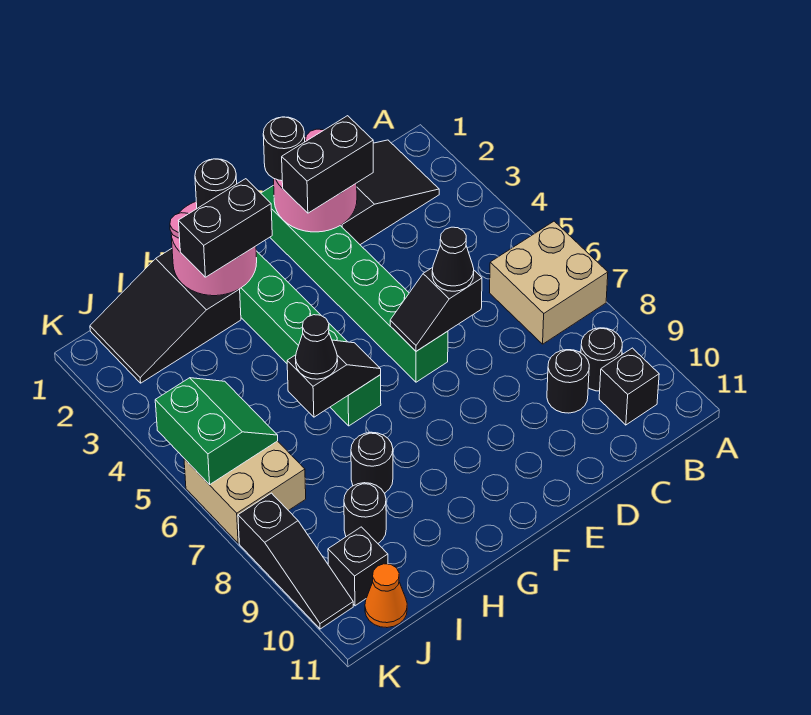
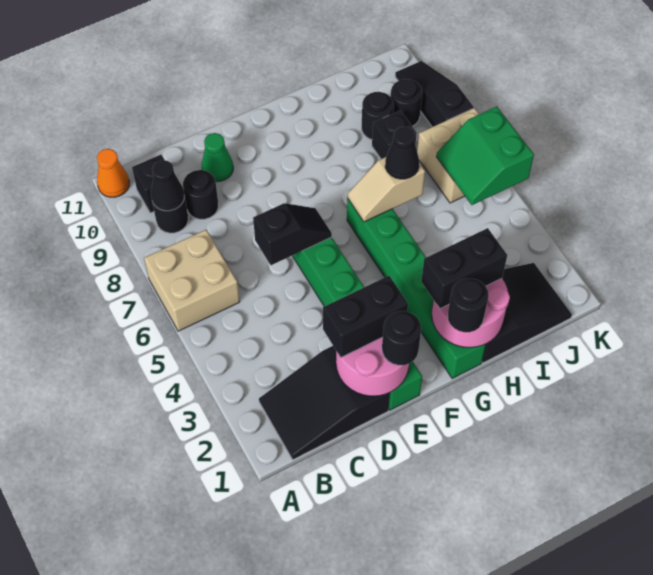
black 1x1 cone [432,227,474,291] -> black 1x1 cone moved to [151,160,184,211]
none -> green 1x1 cone [202,133,233,182]
black 1x2 slope [287,340,381,417] -> tan 1x2 slope [347,157,425,222]
black 1x1 round brick [351,432,393,493] -> black 1x1 round brick moved to [391,79,422,126]
black 1x1 brick [328,527,388,606] -> black 1x1 brick moved to [372,110,417,159]
orange 1x1 cone [365,564,407,628] -> orange 1x1 cone moved to [97,149,129,197]

